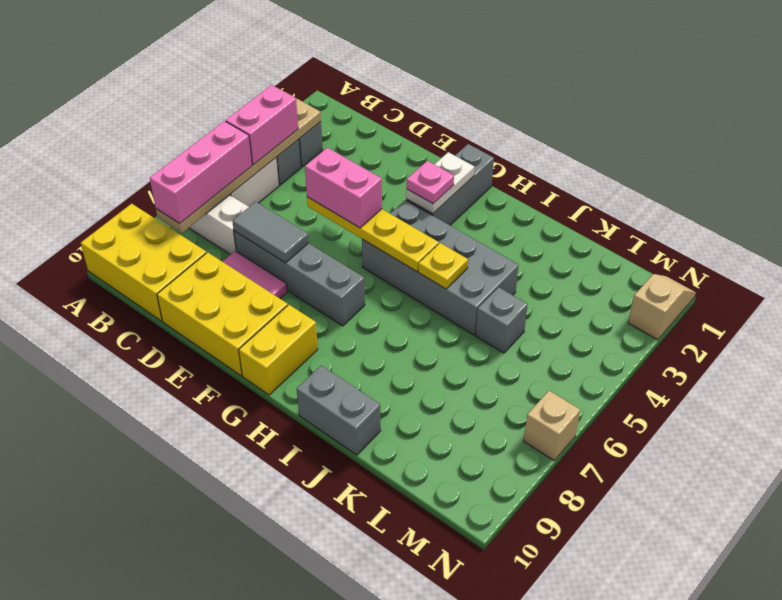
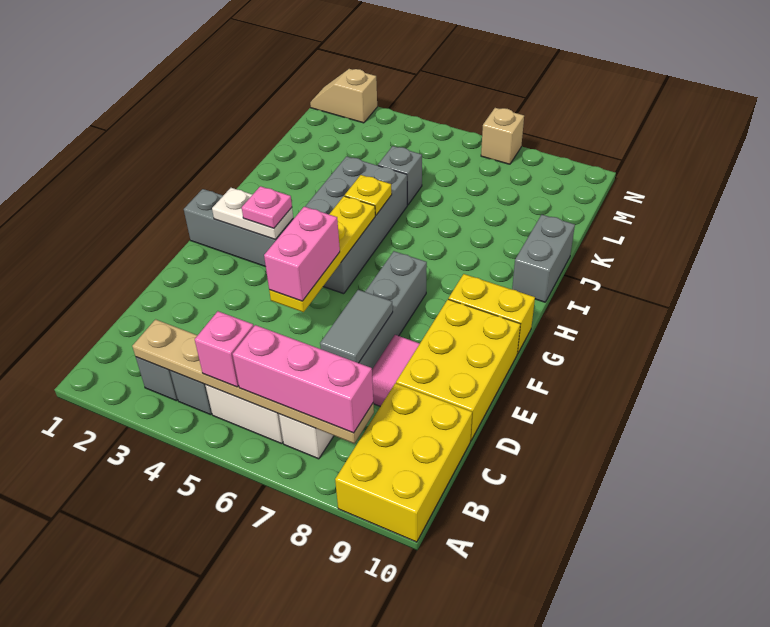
pink 1x2 brick [226,85,298,165] -> pink 1x1 brick [195,311,254,387]

